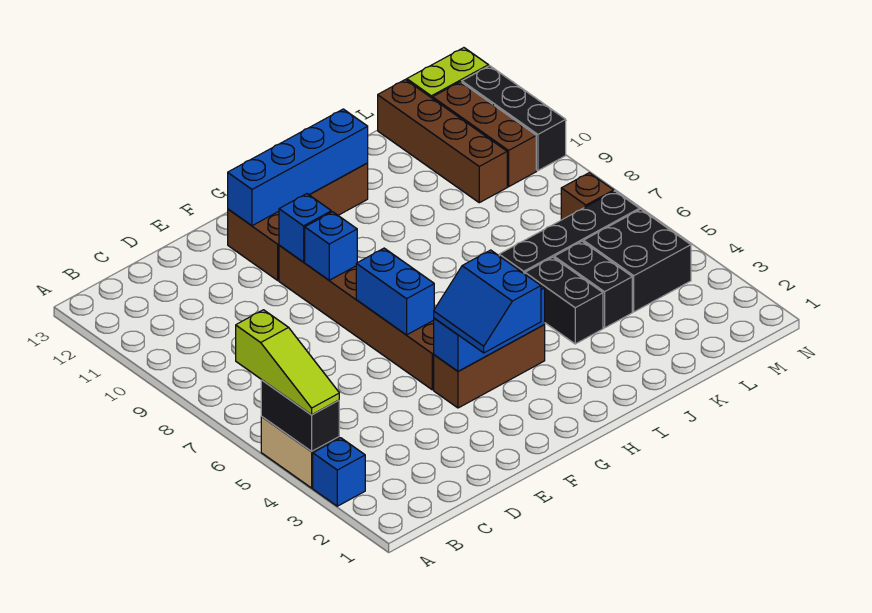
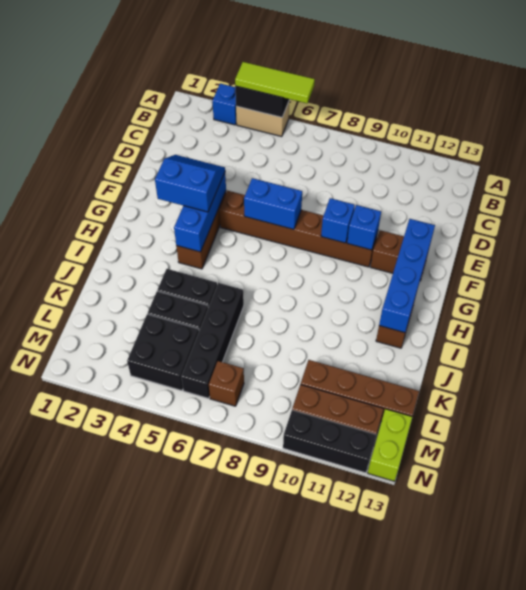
lime 1x3 slope [236,310,339,415] -> lime 1x3 tile [235,62,315,103]

